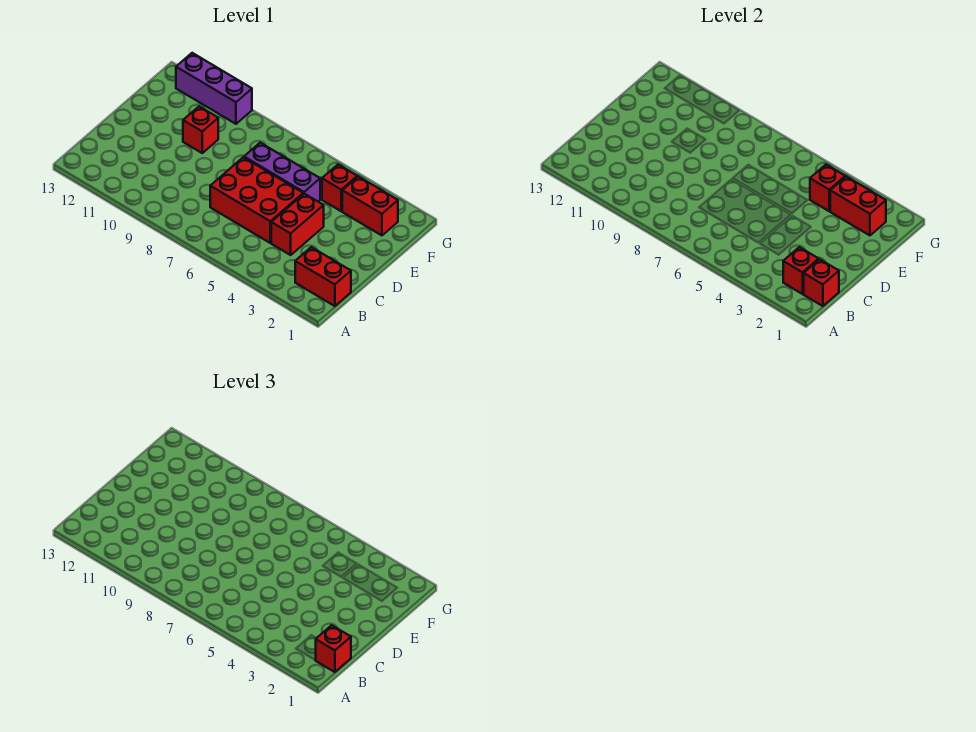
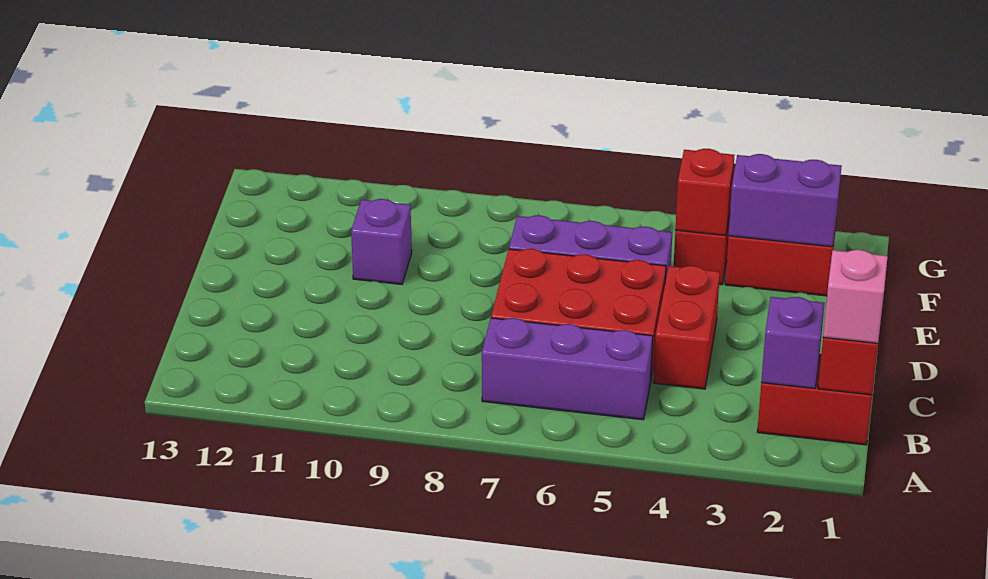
red 1x1 brick [316,625,351,672] -> pink 1x1 brick [823,250,888,343]
red 1x1 brick [783,247,819,294] -> purple 1x1 brick [761,297,824,389]
red 1x1 brick [183,106,218,153] -> purple 1x1 brick [351,199,412,284]
red 1x2 brick [830,177,886,235] -> purple 1x2 brick [729,154,842,247]
purple 1x3 brick [176,53,252,124] -> purple 1x3 brick moved to [482,318,653,420]

